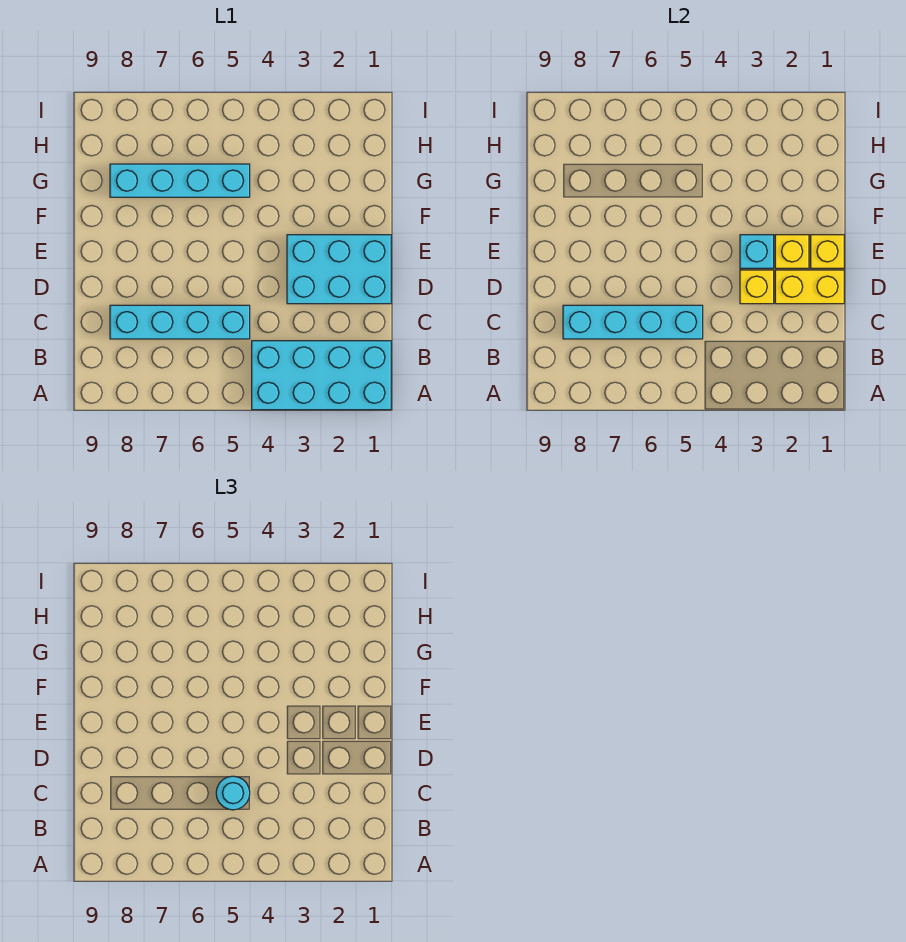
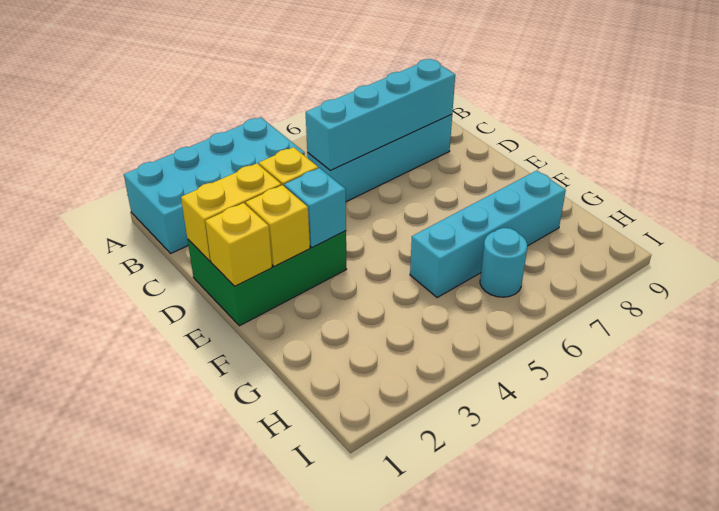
cyan 1x1 round brick [216,776,250,810] -> cyan 1x1 round brick moved to [480,228,527,297]
cyan 2x3 brick [287,235,391,304] -> green 2x3 brick [188,231,346,326]

